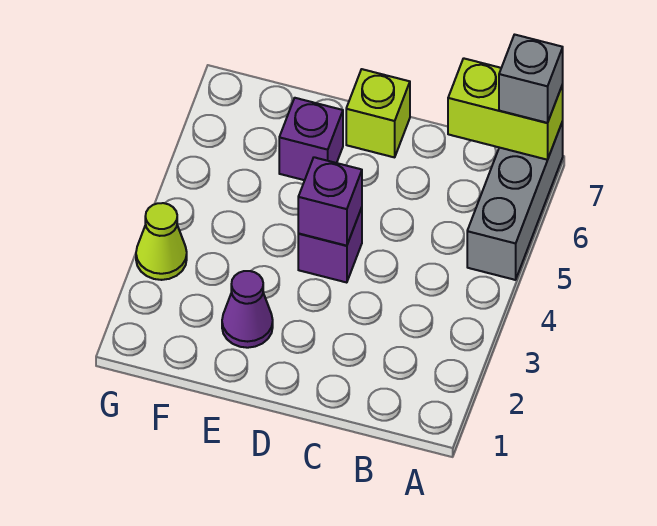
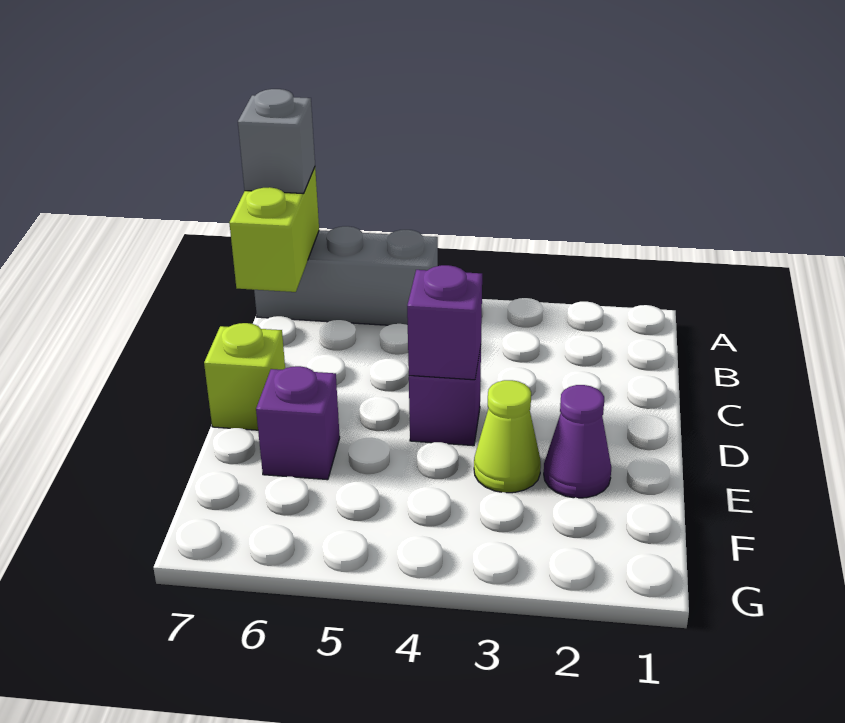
lime 1x1 cone [136,203,187,280] -> lime 1x1 cone moved to [474,380,541,493]

